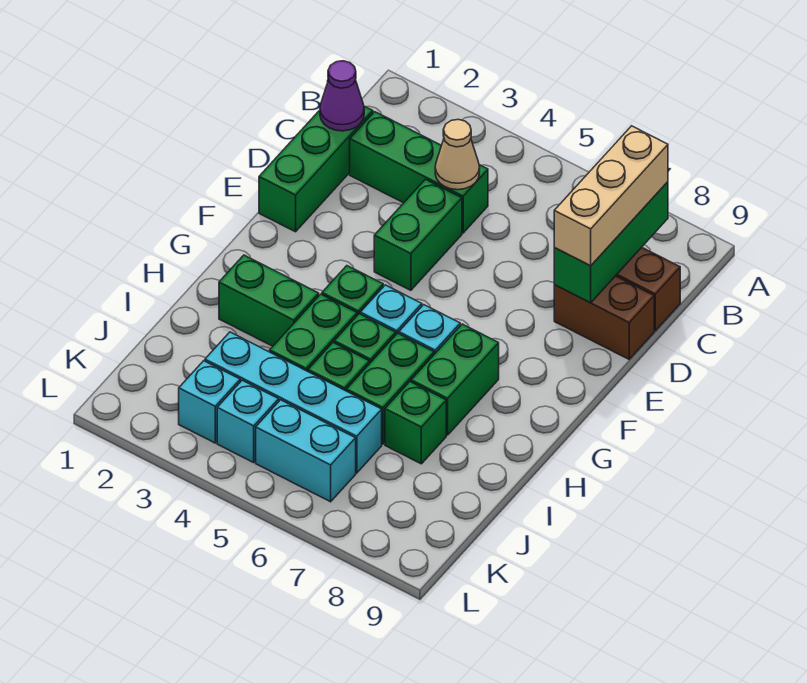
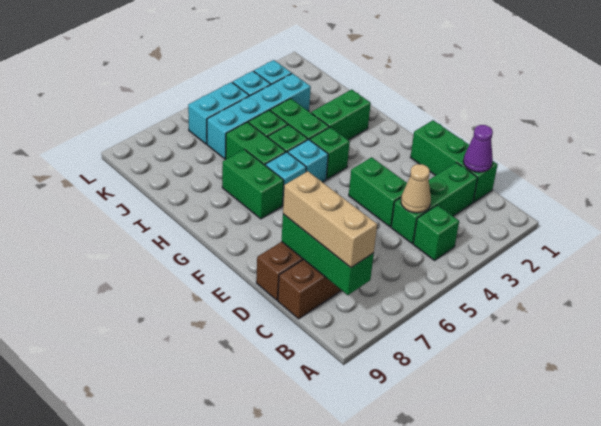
green 1x1 brick [385,382,446,464] -> green 1x1 brick moved to [413,205,459,260]

